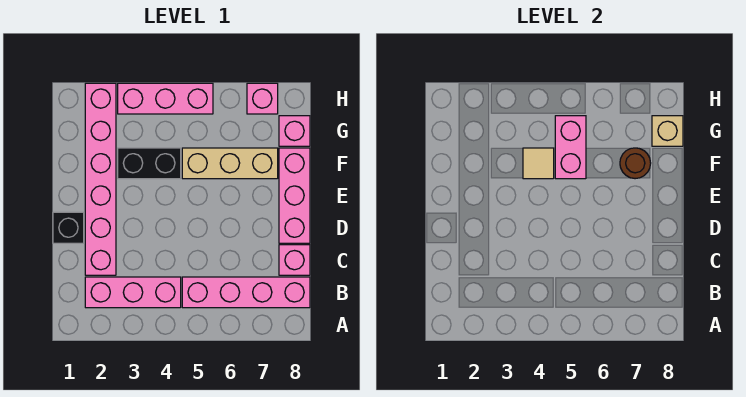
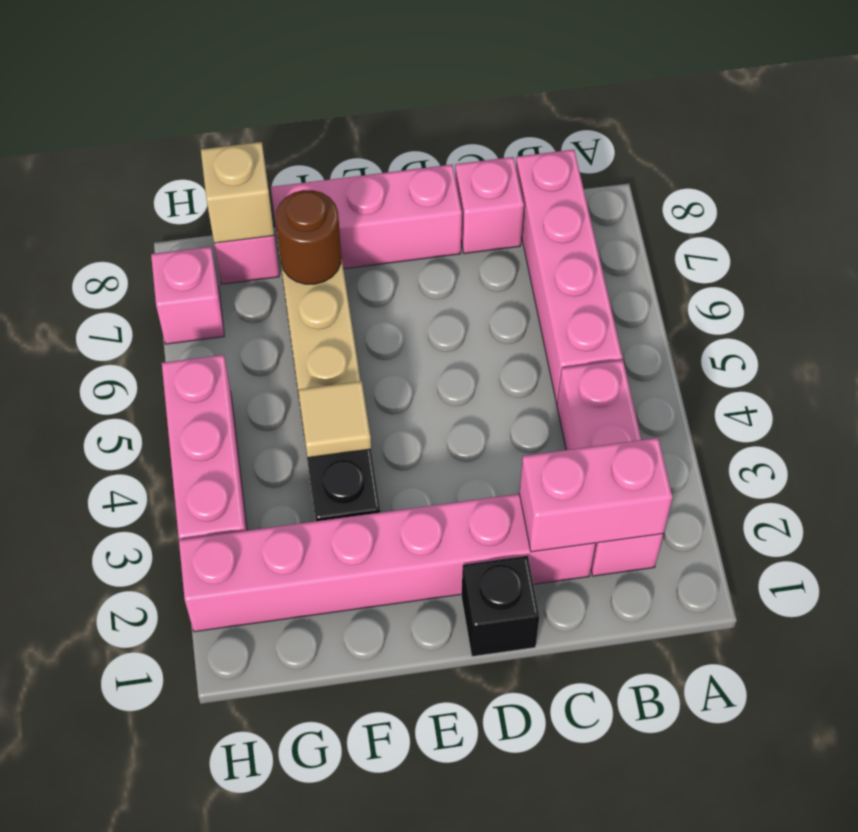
pink 1x2 brick [555,116,586,179] -> pink 1x2 brick moved to [519,438,672,552]

